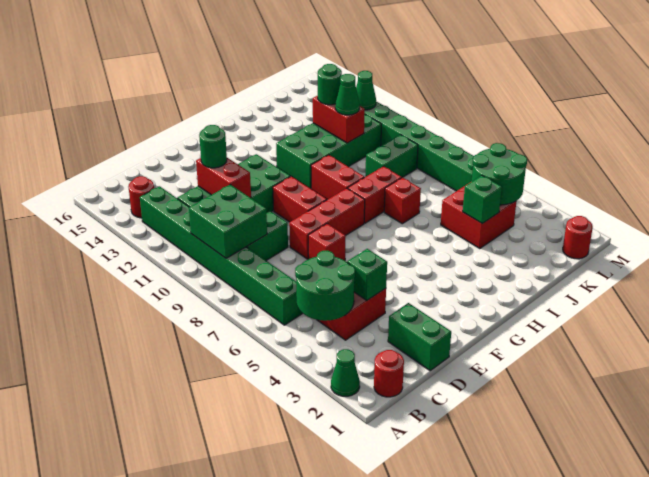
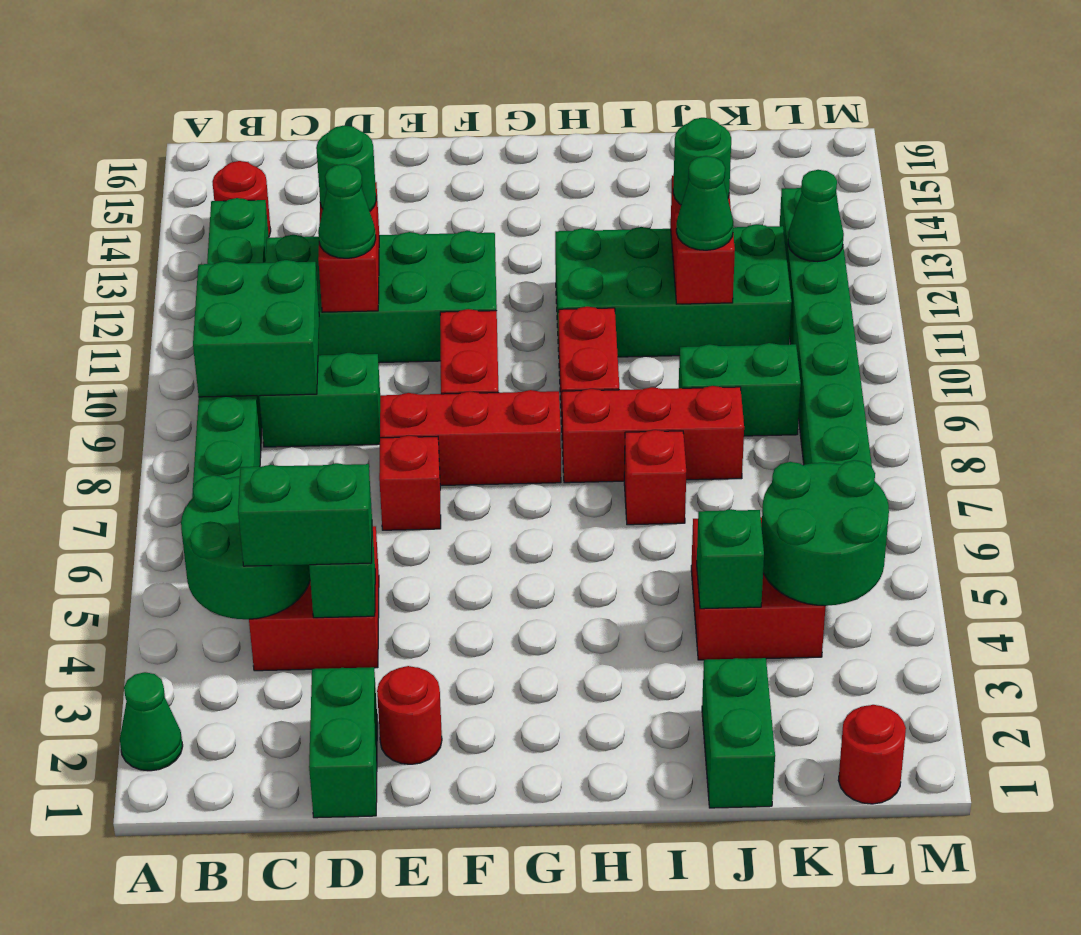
red 1x1 round brick [374,350,404,397] -> red 1x1 round brick moved to [377,666,442,764]
none -> green 1x2 brick [238,463,372,566]
none -> green 1x1 cone [318,164,376,258]
red 1x2 brick [348,166,402,223] -> red 1x3 brick [562,386,744,483]
none -> green 1x2 brick [702,658,775,808]

